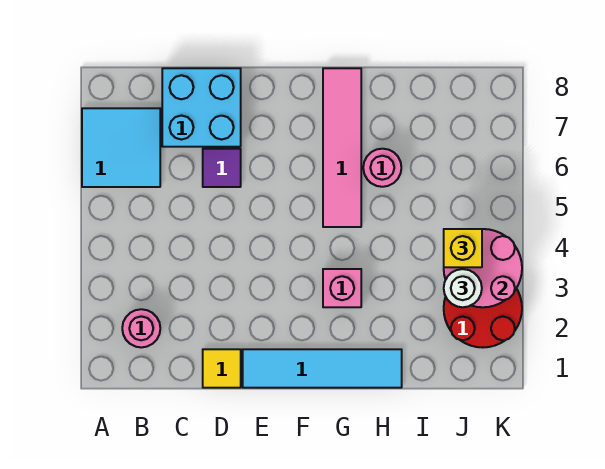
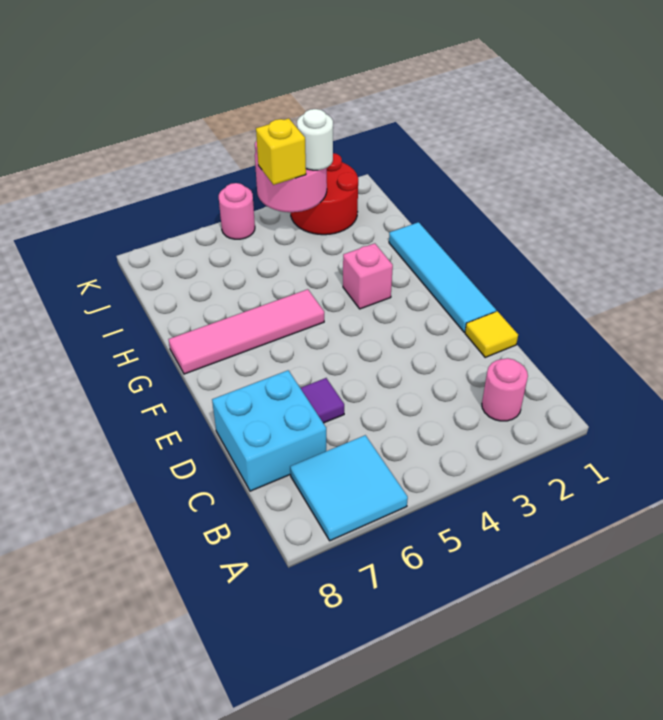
pink 1x1 round brick [363,149,401,187] -> pink 1x1 round brick moved to [219,183,255,239]

